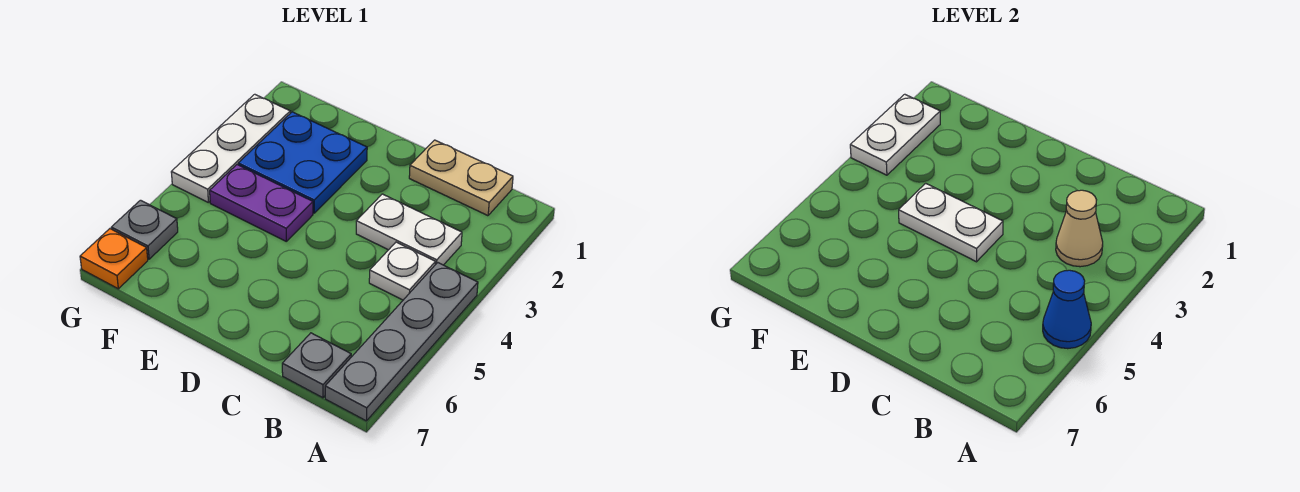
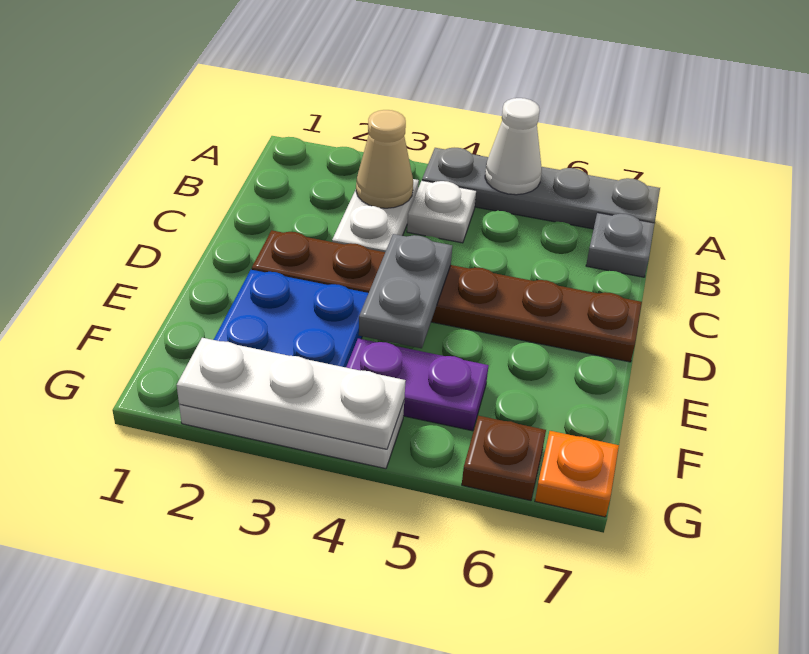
blue 1x1 cone [1043,270,1091,349] -> white 1x1 cone [485,98,542,195]
tan 1x2 plate [409,140,513,216] -> none
none -> brown 1x6 plate [252,230,642,362]
white 1x2 plate [899,183,1003,262] -> grey 1x2 plate [359,234,452,348]
purple 1x2 plate [210,165,313,241] -> purple 1x2 plate turned to [346,338,489,431]
white 1x2 plate [850,94,940,175] -> white 1x3 plate [177,338,406,449]
grey 1x1 plate [111,200,178,259] -> brown 1x1 plate [462,416,546,501]

